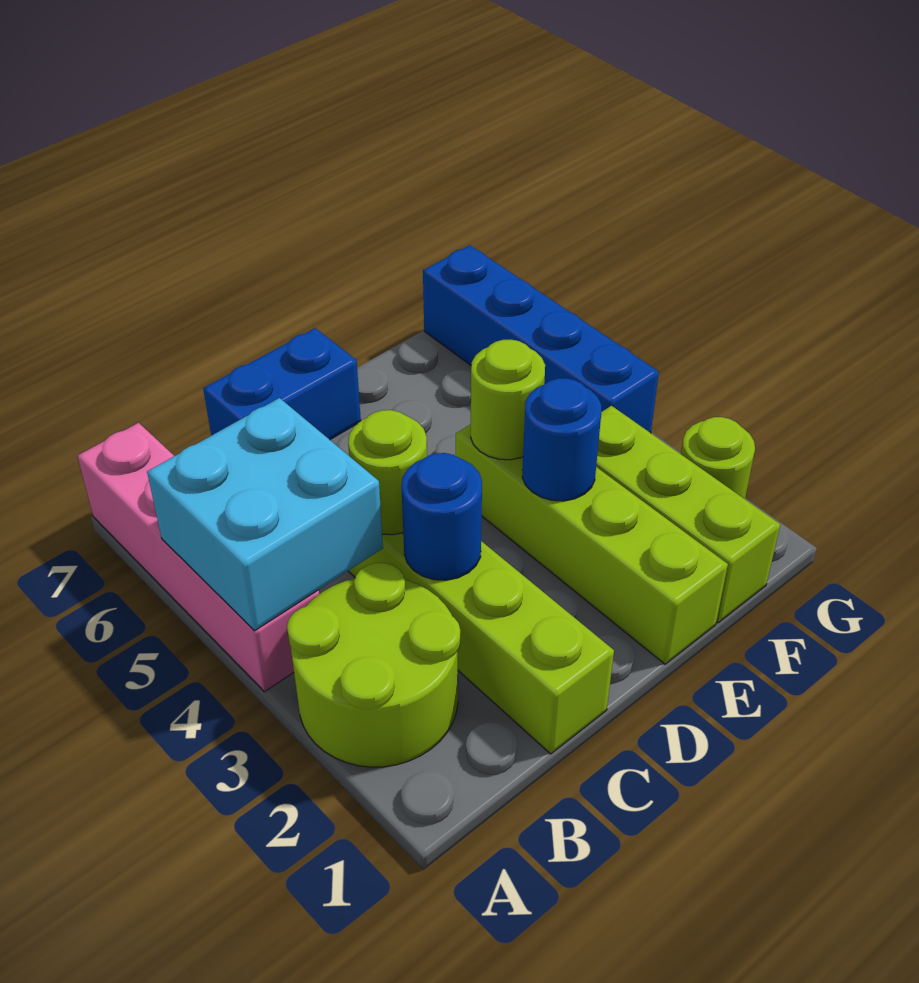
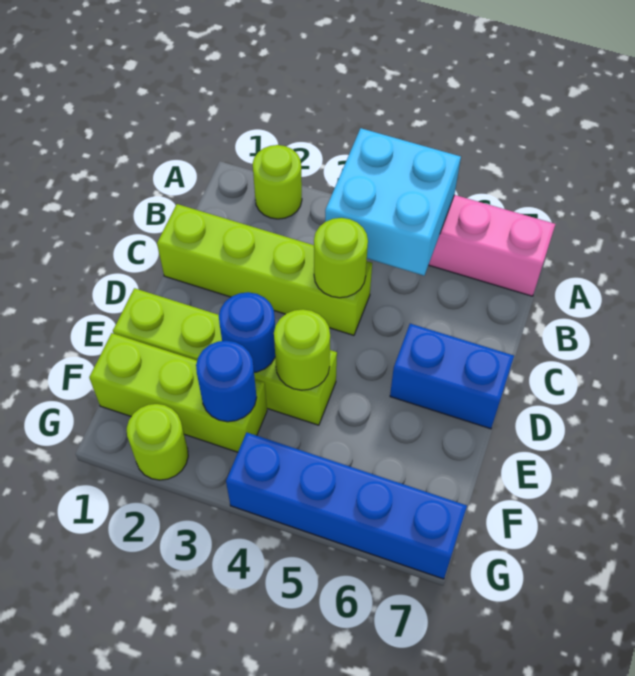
lime 2x2 round brick [287,563,460,767] -> lime 1x1 round brick [253,145,302,219]
blue 1x1 round brick [401,453,482,580] -> blue 1x1 round brick moved to [196,341,257,422]
blue 1x2 brick [203,328,361,440] -> blue 1x2 brick turned to [390,324,514,429]

